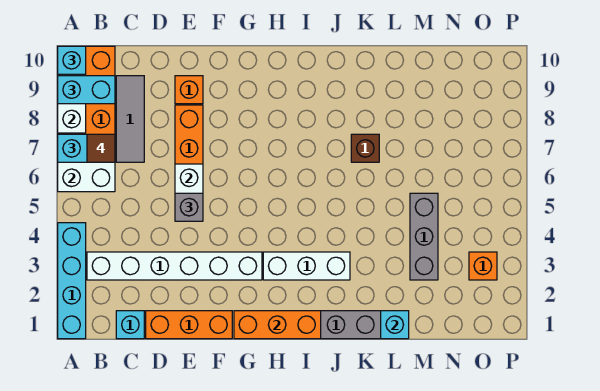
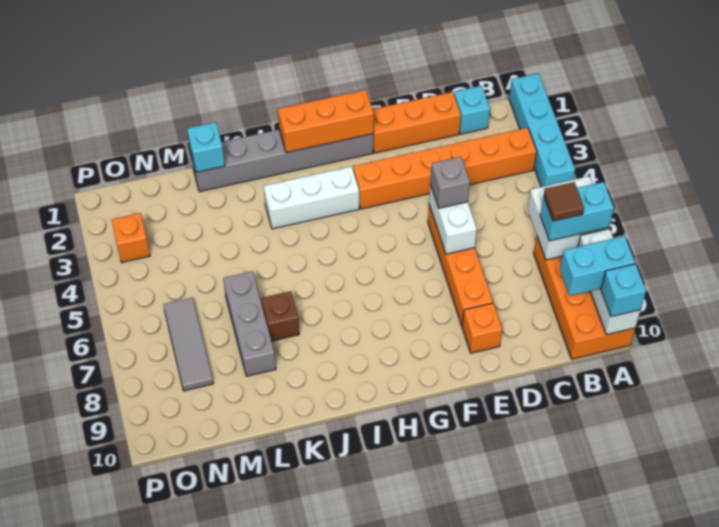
white 1x6 brick [87,252,262,280] -> orange 1x6 brick [353,128,537,209]
grey 1x3 tile [116,76,144,162] -> grey 1x3 tile moved to [163,298,213,391]
grey 1x3 brick [410,193,438,280] -> grey 1x3 brick moved to [223,271,276,376]

